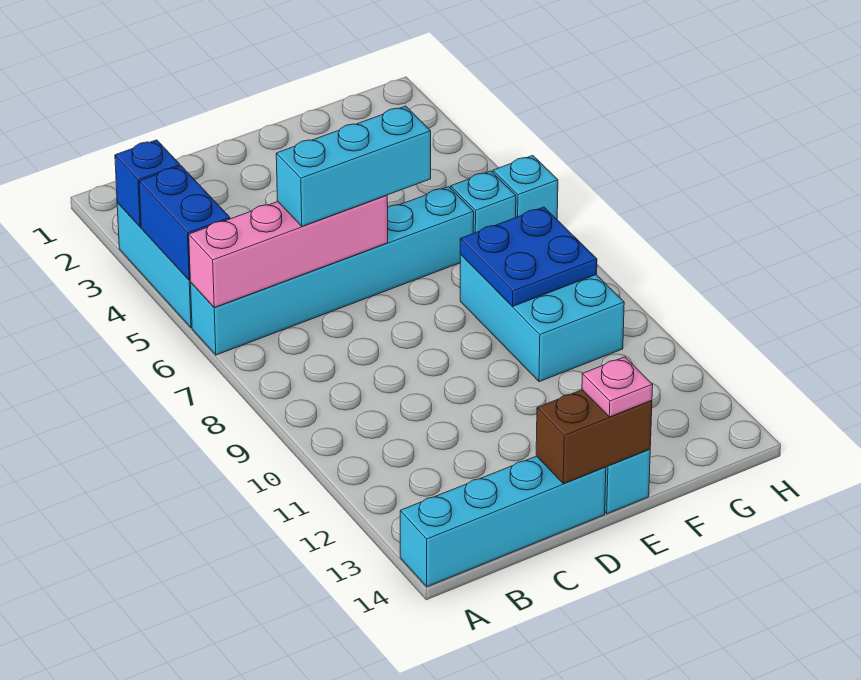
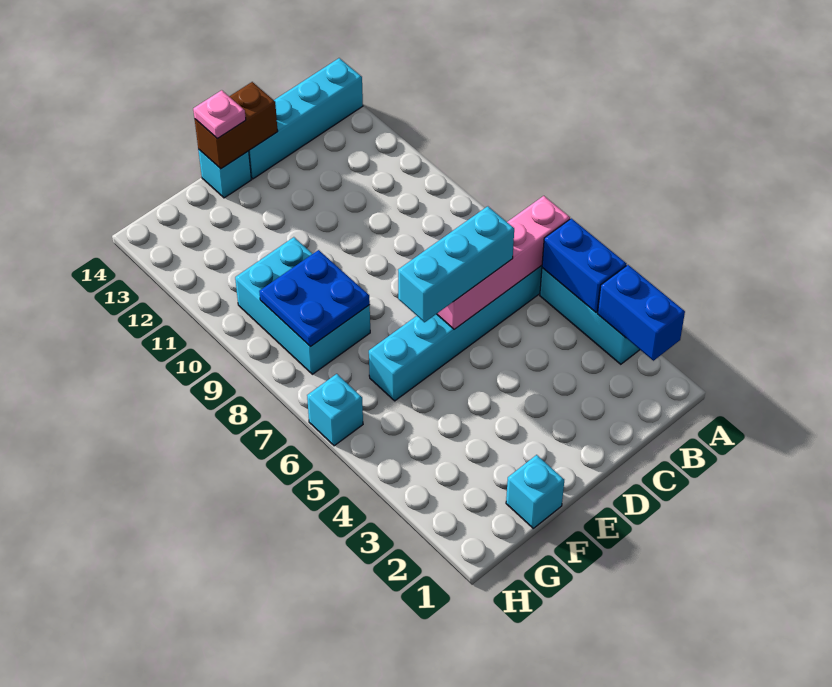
blue 1x1 brick [115,140,180,227] -> blue 1x2 brick [598,265,685,361]
cyan 1x1 brick [451,171,516,233] -> cyan 1x1 brick moved to [506,455,564,528]

